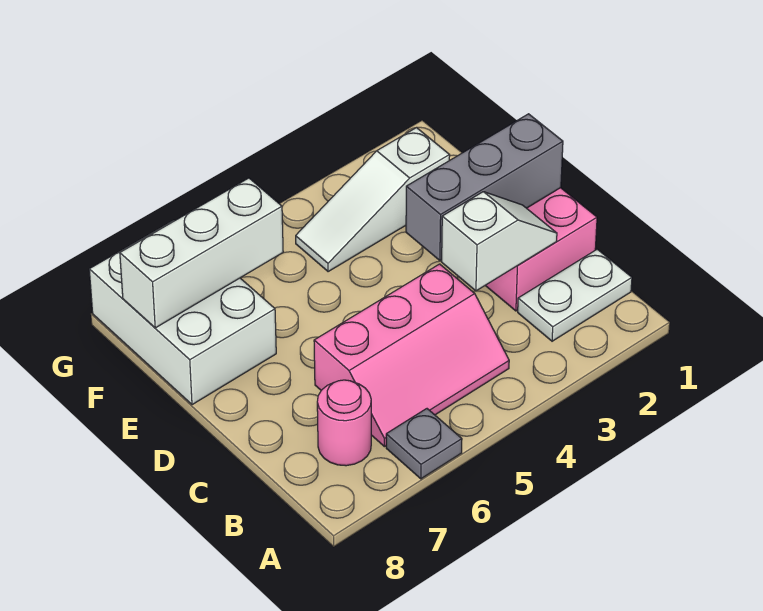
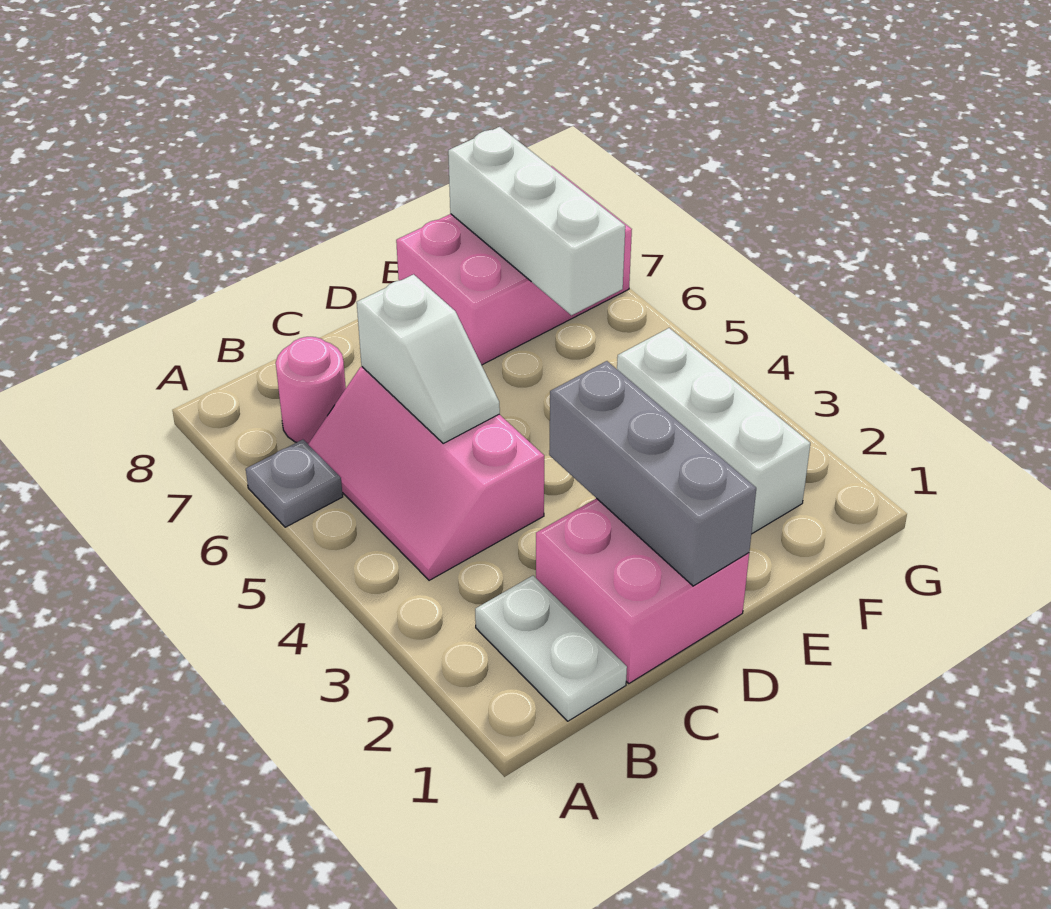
white 1x2 slope [442,192,557,291] -> white 1x2 slope moved to [357,274,500,443]
white 2x3 brick [89,220,276,405] -> pink 2x3 brick [396,166,632,365]
white 1x3 slope [296,128,450,272] -> white 1x3 brick [617,328,810,534]

